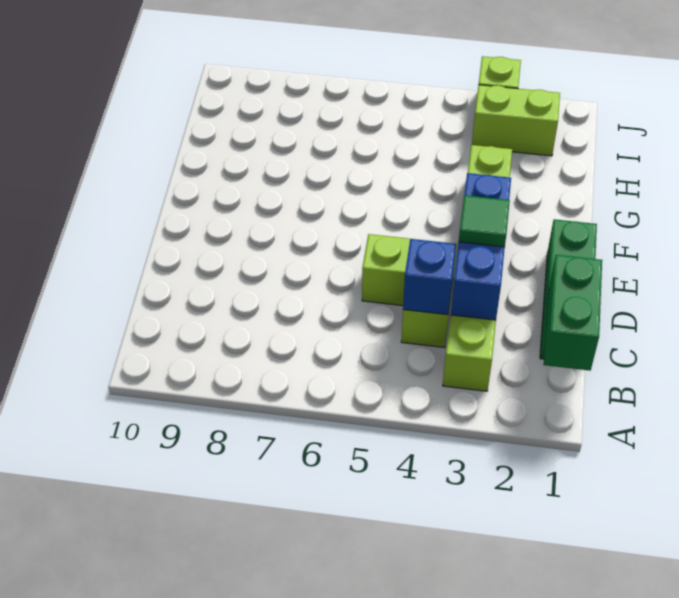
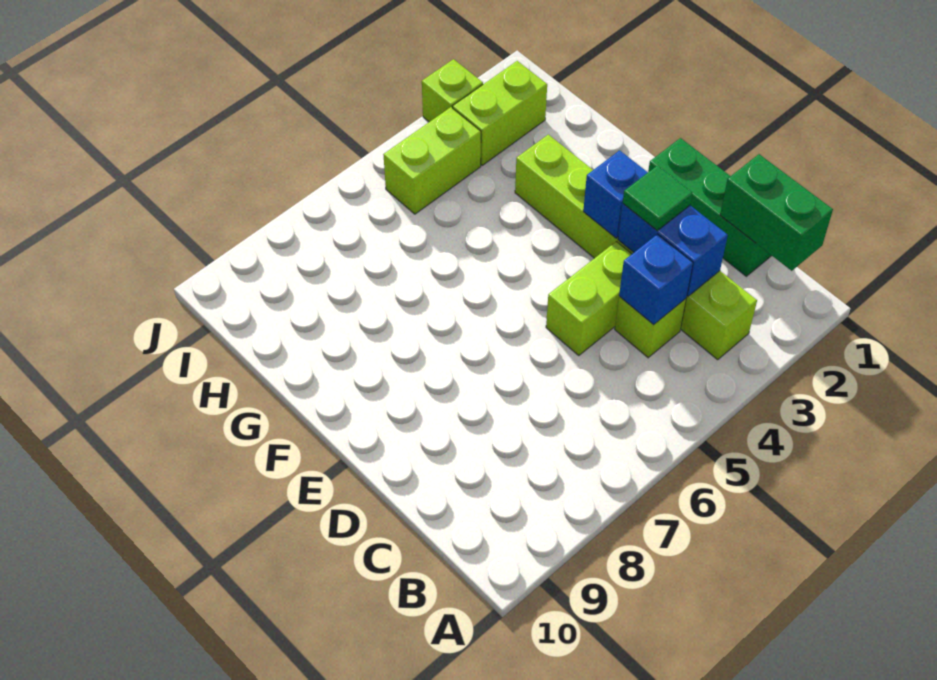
none -> lime 1x2 brick [383,107,481,214]

